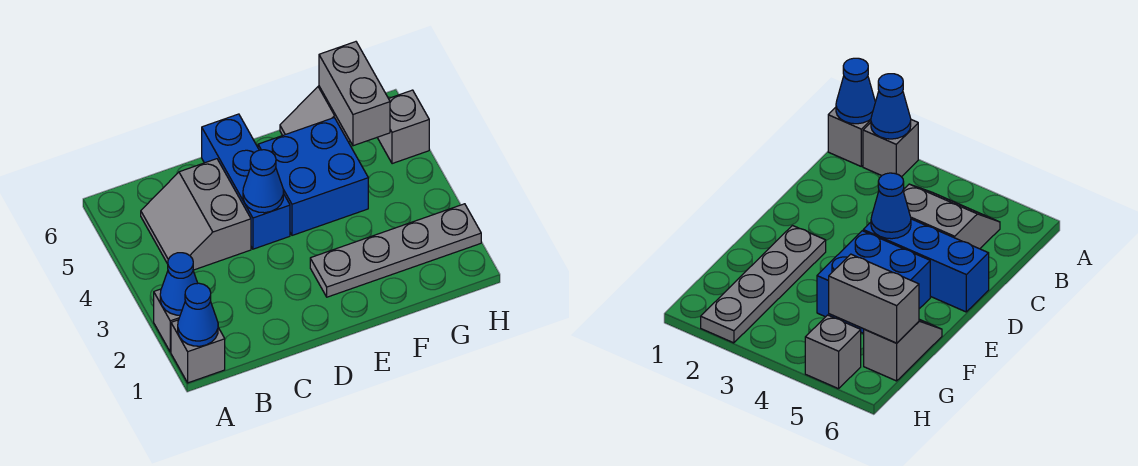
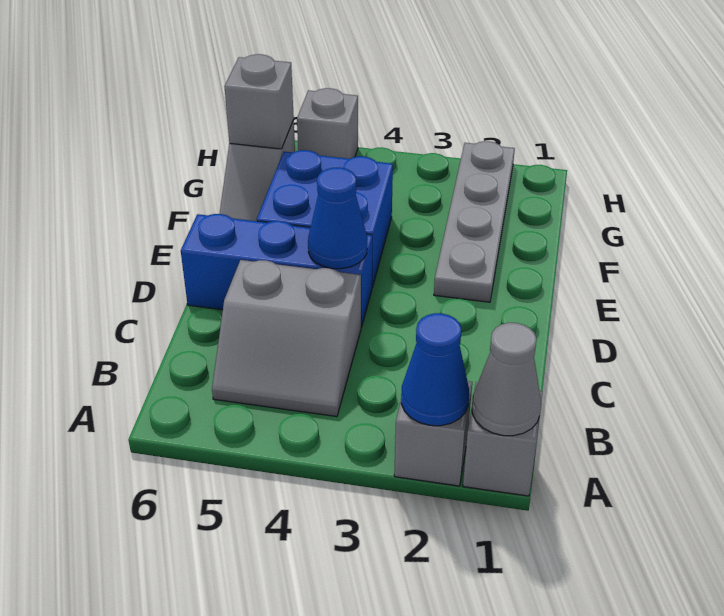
blue 1x1 cone [178,283,218,346] -> grey 1x1 cone [472,323,541,436]
grey 1x2 brick [319,42,390,146] -> grey 1x1 brick [224,54,294,149]

